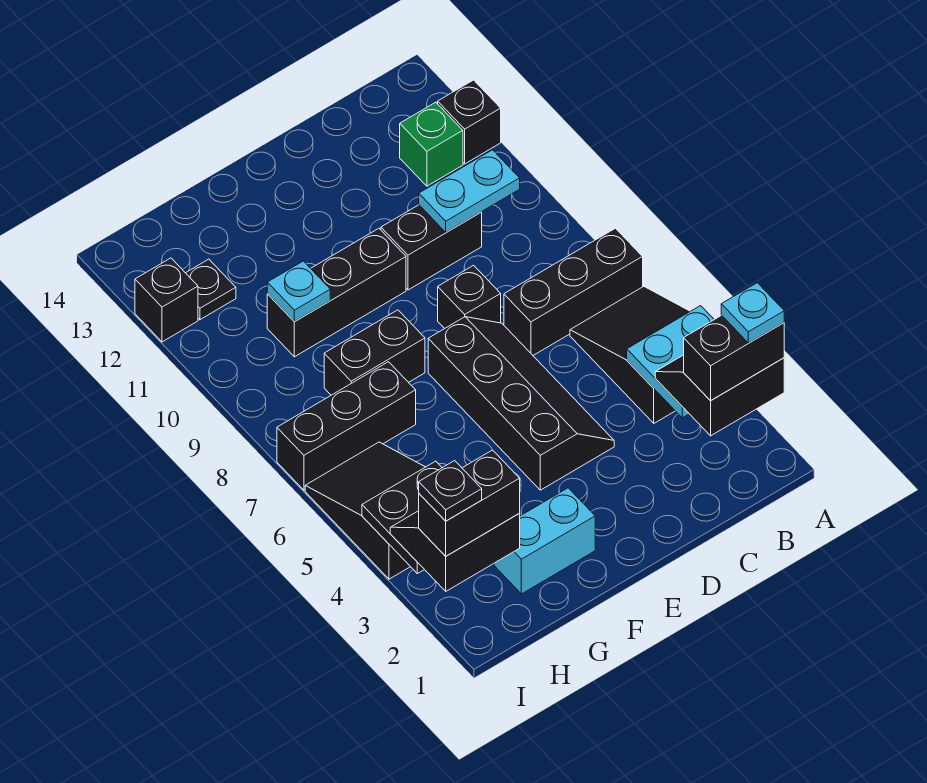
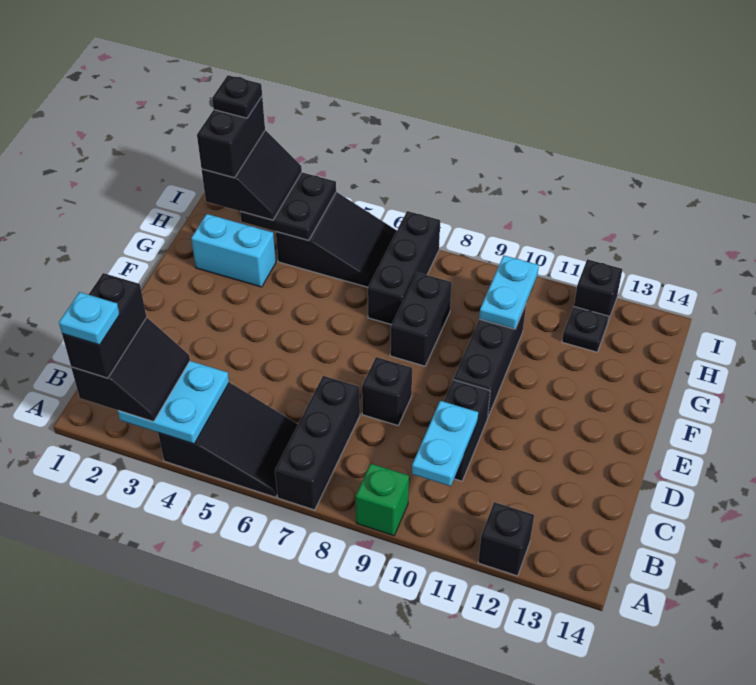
green 1x1 brick [400,102,463,186] -> green 1x1 brick moved to [356,463,409,536]
black 2x4 slope [428,317,614,490] -> none
cyan 1x2 brick [494,488,595,594] -> cyan 1x2 brick turned to [191,214,276,287]
cyan 1x1 plate [267,261,330,321] -> cyan 1x2 plate [479,256,539,329]

